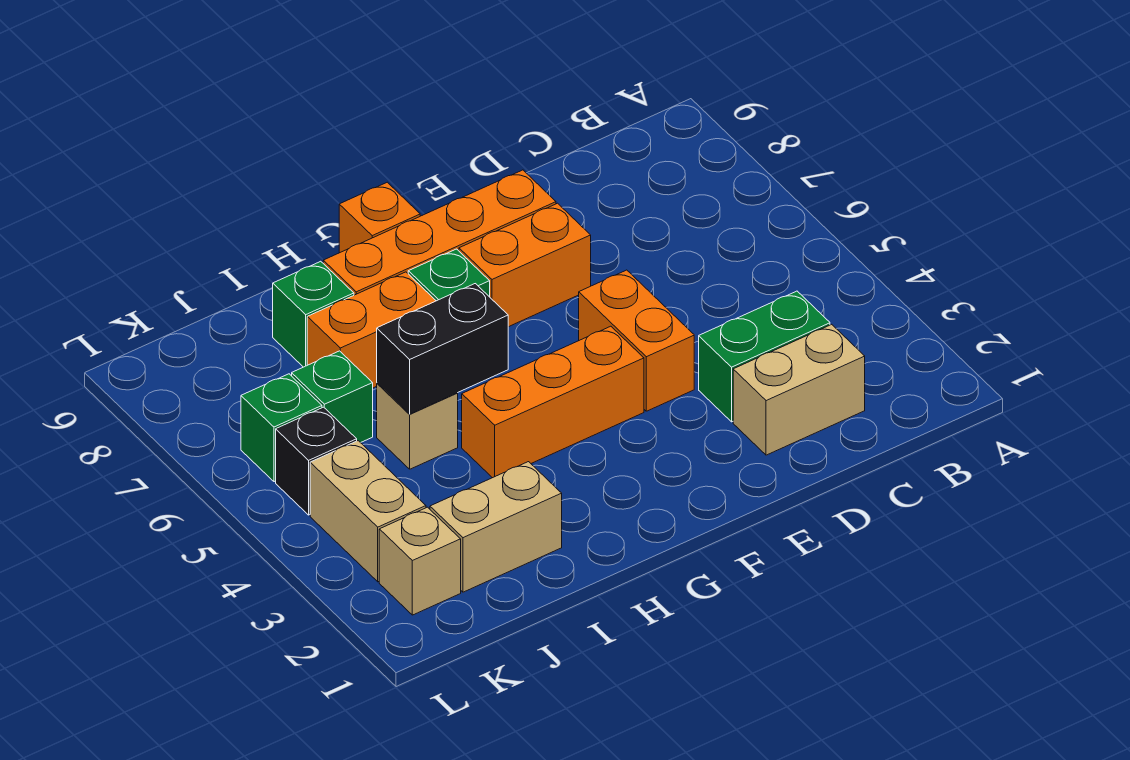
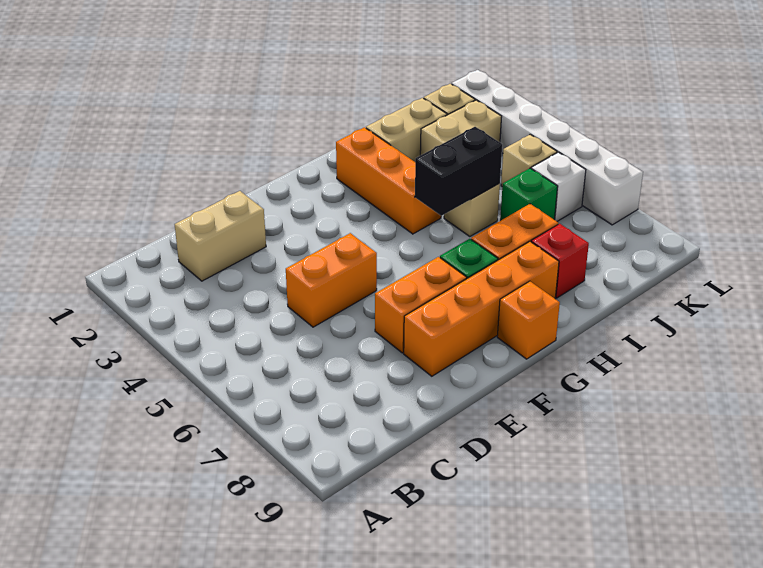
green 1x2 brick [699,291,830,422] -> none
orange 1x2 brick [579,270,694,411] -> orange 1x2 brick turned to [286,233,377,327]
orange 1x3 brick [462,326,644,478] -> orange 1x3 brick turned to [336,127,441,234]
green 1x1 brick [273,261,354,367] -> red 1x1 brick [531,224,589,298]
tan 1x2 brick [310,441,426,582] -> tan 1x2 brick turned to [420,100,502,155]
black 1x1 brick [276,407,357,515] -> tan 1x1 brick [501,134,557,186]
green 1x1 brick [241,374,322,482] -> white 1x1 brick [531,152,586,221]
none -> white 1x6 brick [452,70,643,225]

